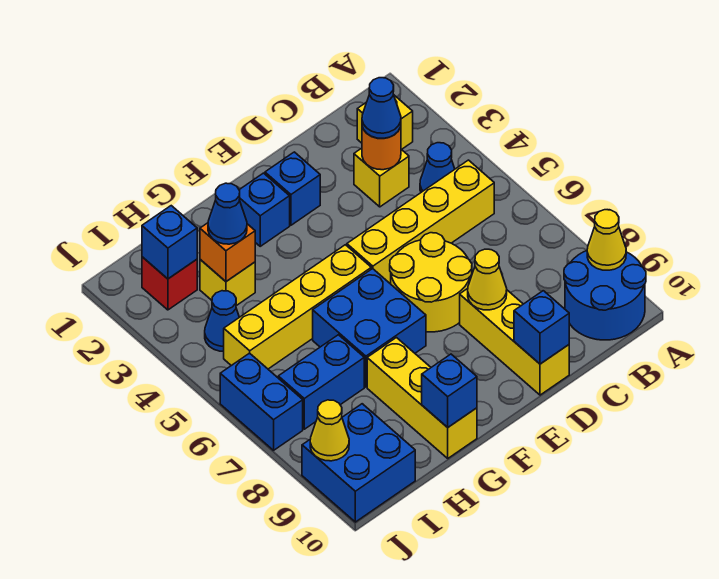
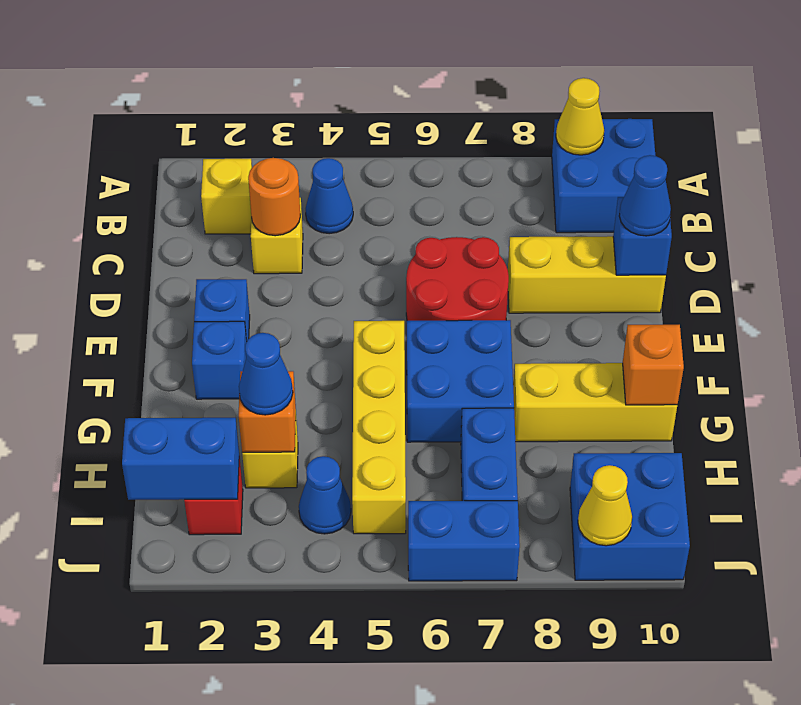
blue 2x2 round brick [564,251,646,340] -> blue 2x2 brick [552,119,655,233]
yellow 1x4 brick [347,160,494,284] -> none
blue 1x1 cone [362,78,401,138] -> blue 1x1 cone moved to [619,155,671,236]
yellow 2x2 round brick [390,233,472,332] -> red 2x2 round brick [406,237,509,321]
yellow 1x1 cone [468,249,507,310] -> none
blue 1x1 brick [422,354,477,427] -> orange 1x1 brick [623,325,684,405]
blue 1x1 brick [142,206,197,279] -> blue 1x2 brick [122,418,239,500]

